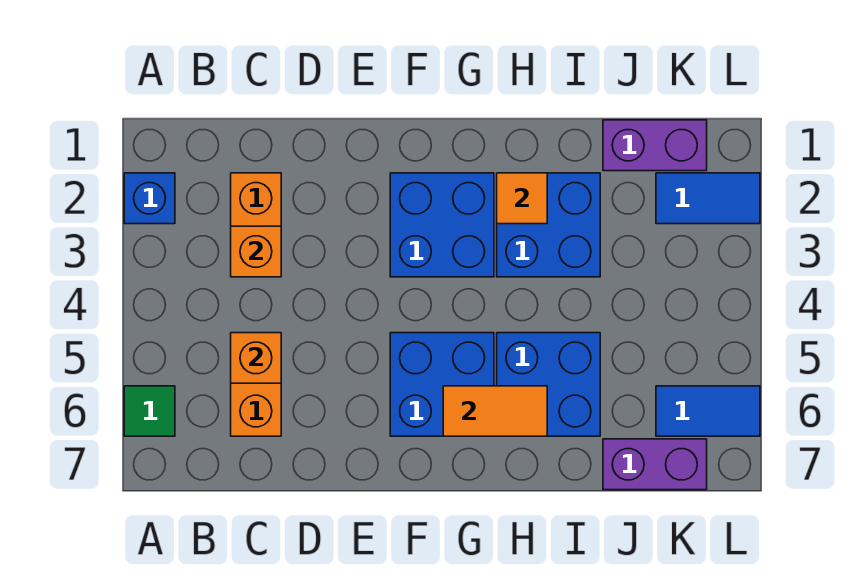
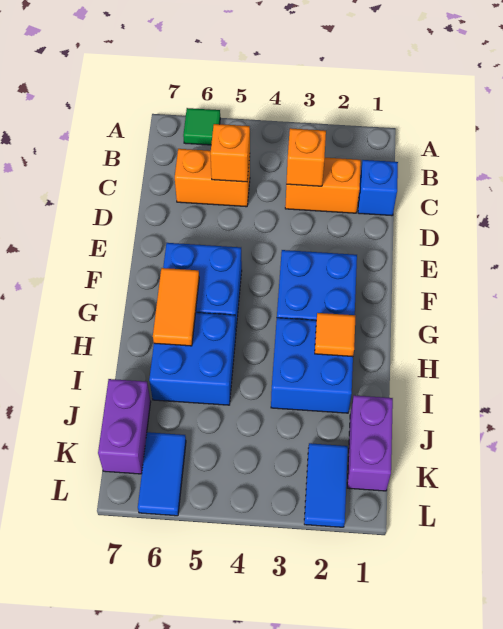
blue 1x1 brick [124,173,175,224] -> blue 1x1 brick moved to [358,160,398,216]

